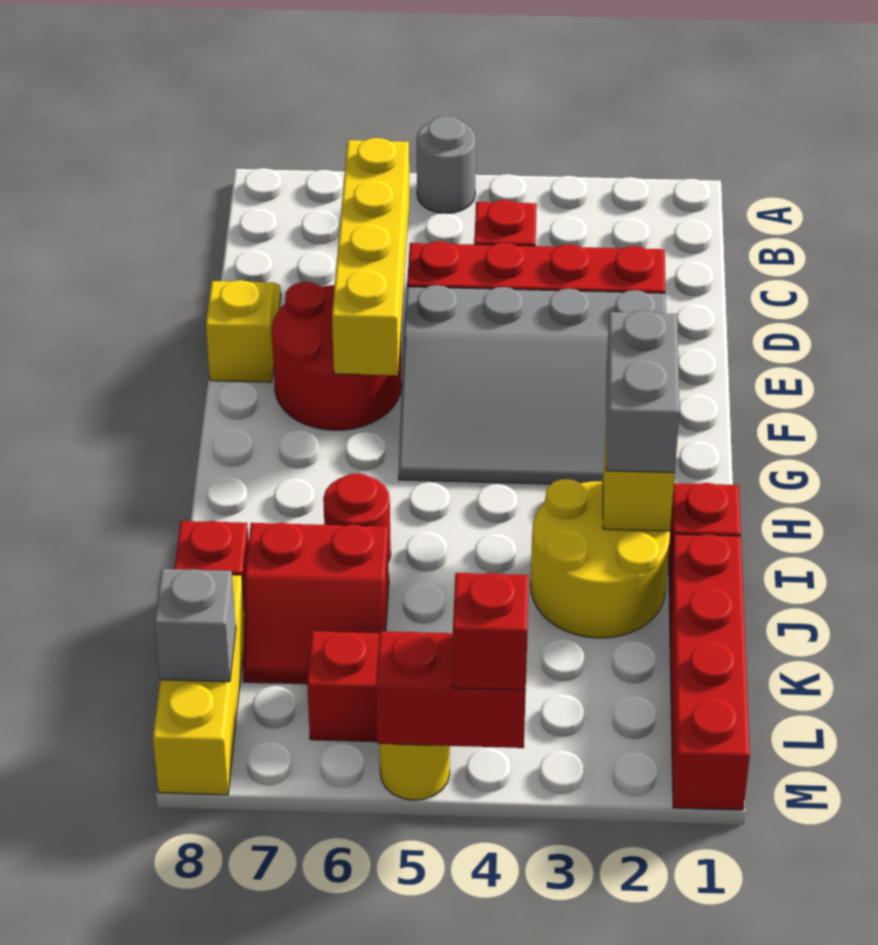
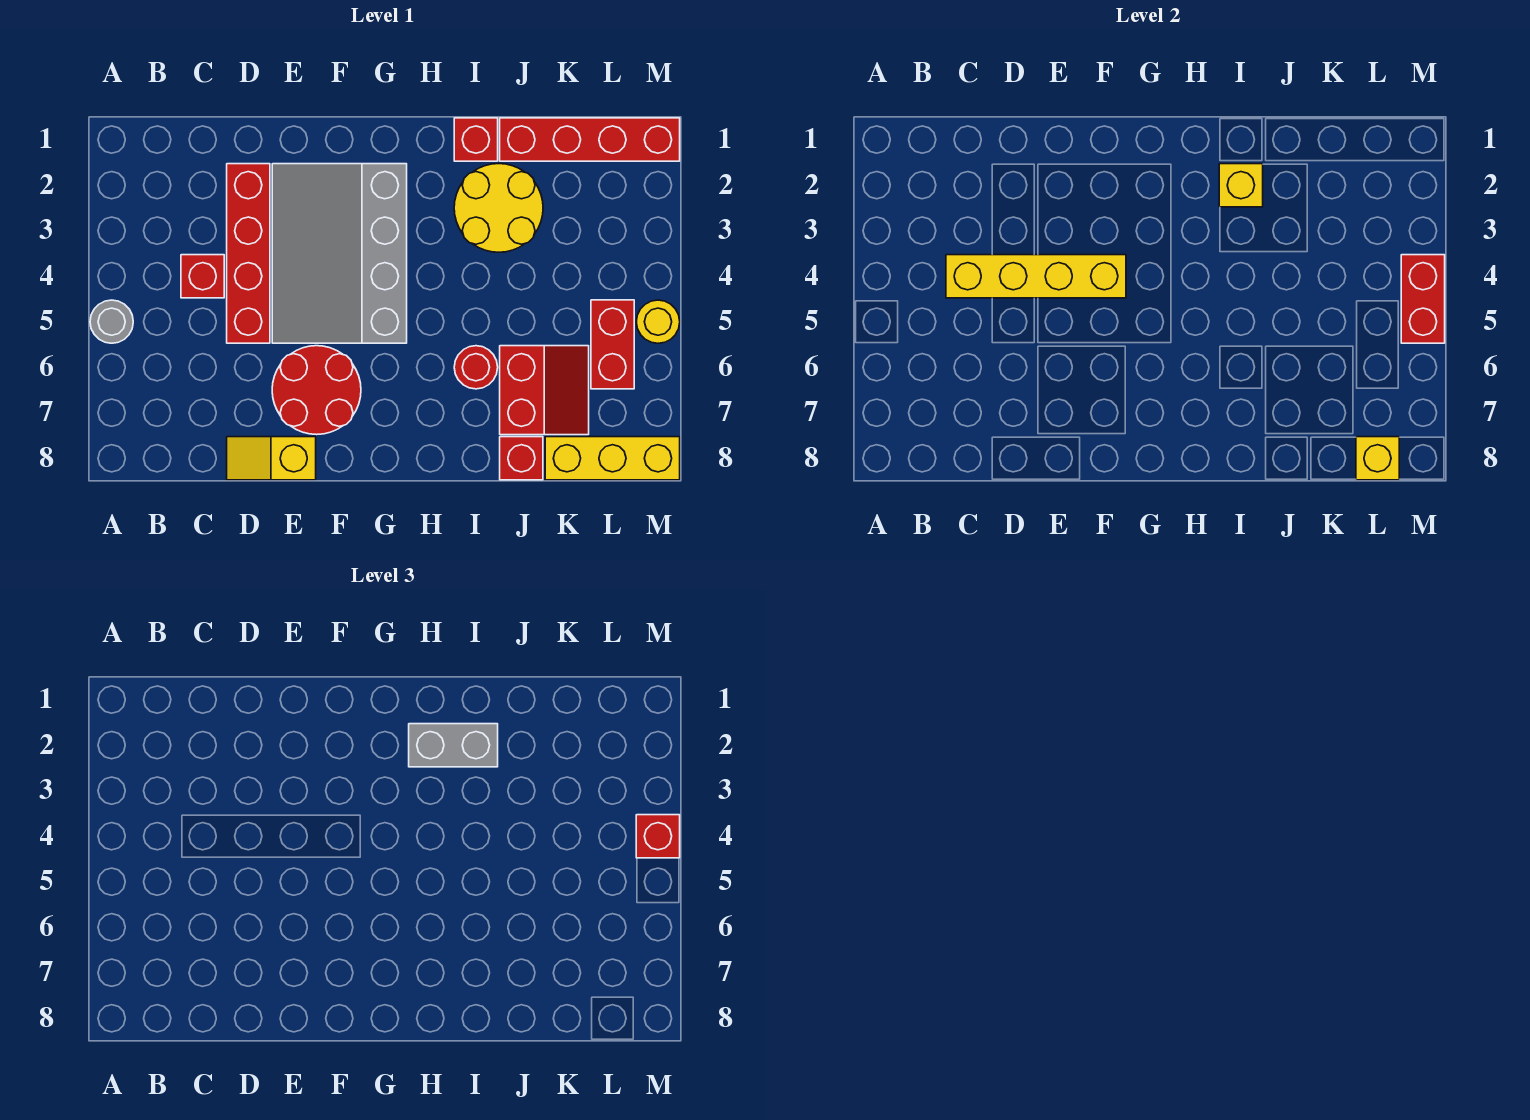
yellow 1x4 brick [332,138,409,376] -> yellow 1x4 brick moved to [946,255,1126,298]
grey 3x4 slope [399,285,666,484] -> grey 3x4 slope turned to [272,164,407,343]
grey 1x1 brick [154,569,236,682] -> yellow 1x1 brick [1356,437,1399,480]

